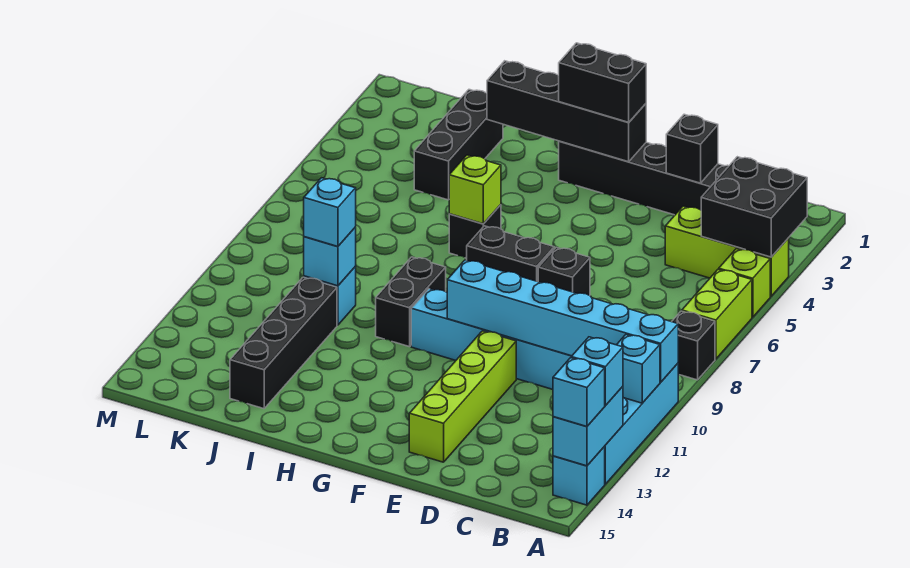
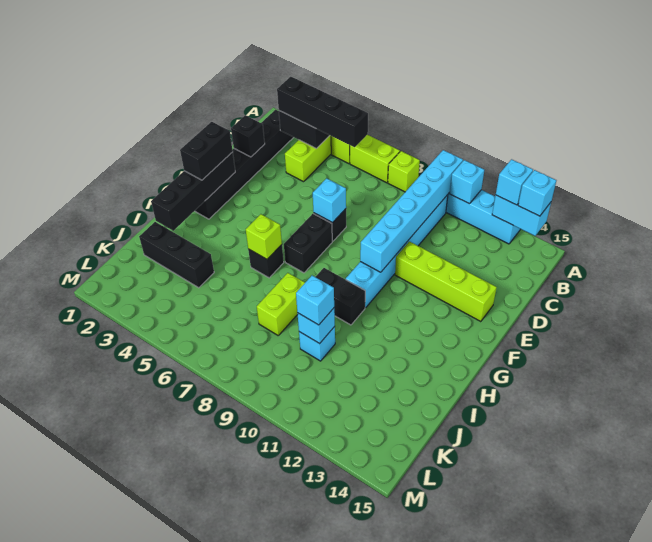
black 1x1 brick [672,311,715,380] -> lime 1x1 brick [388,151,420,192]
cyan 1x1 brick [553,447,605,505] -> cyan 1x1 brick moved to [313,178,346,223]
none -> lime 1x2 brick [257,273,305,335]
black 1x4 brick [230,277,337,409] -> black 1x4 brick moved to [277,77,368,147]

